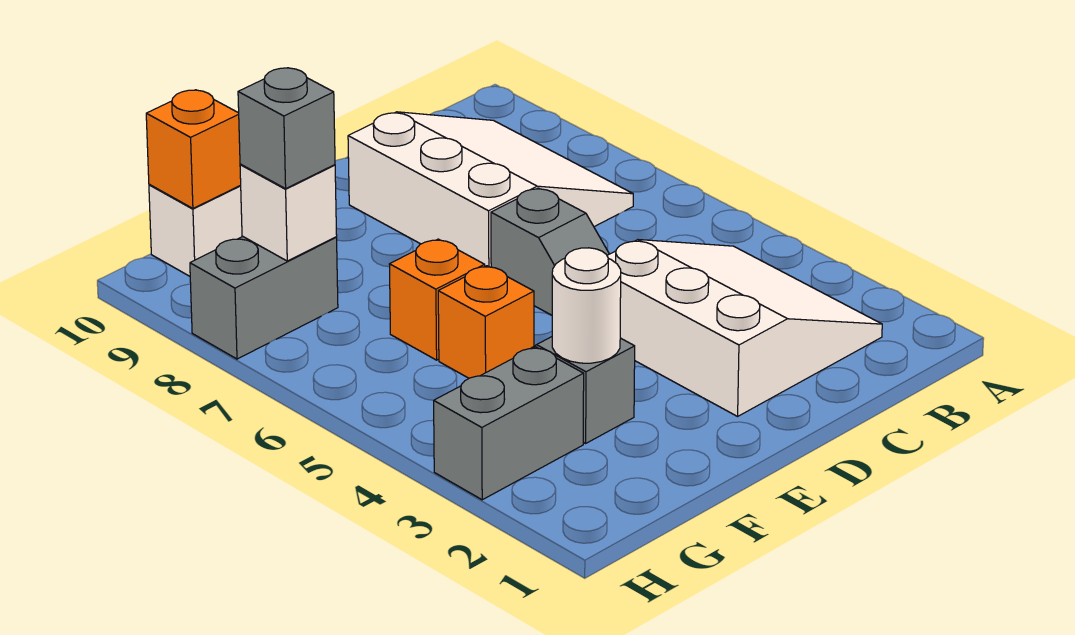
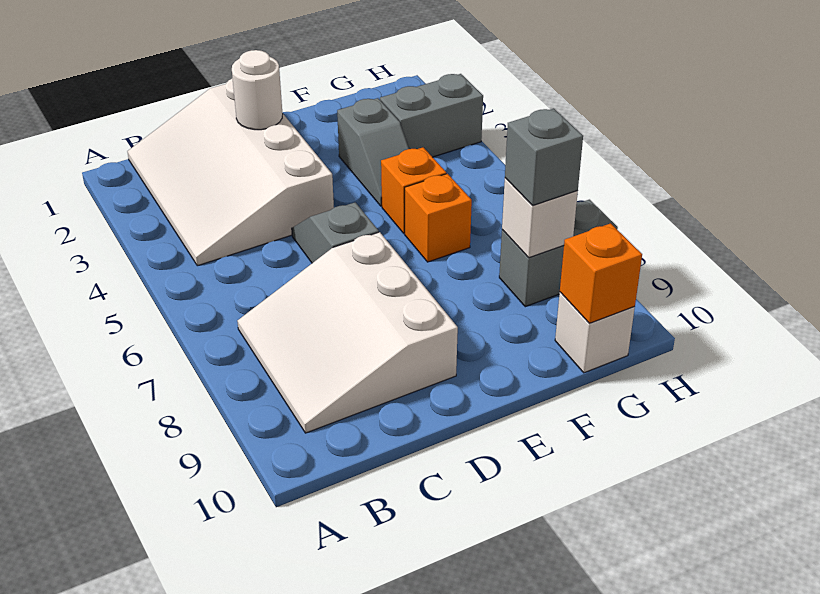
white 3x3 slope [607,240,882,416] -> white 3x4 slope [127,78,334,266]
white 1x1 round brick [552,248,621,363] -> white 1x1 round brick moved to [232,50,283,130]

